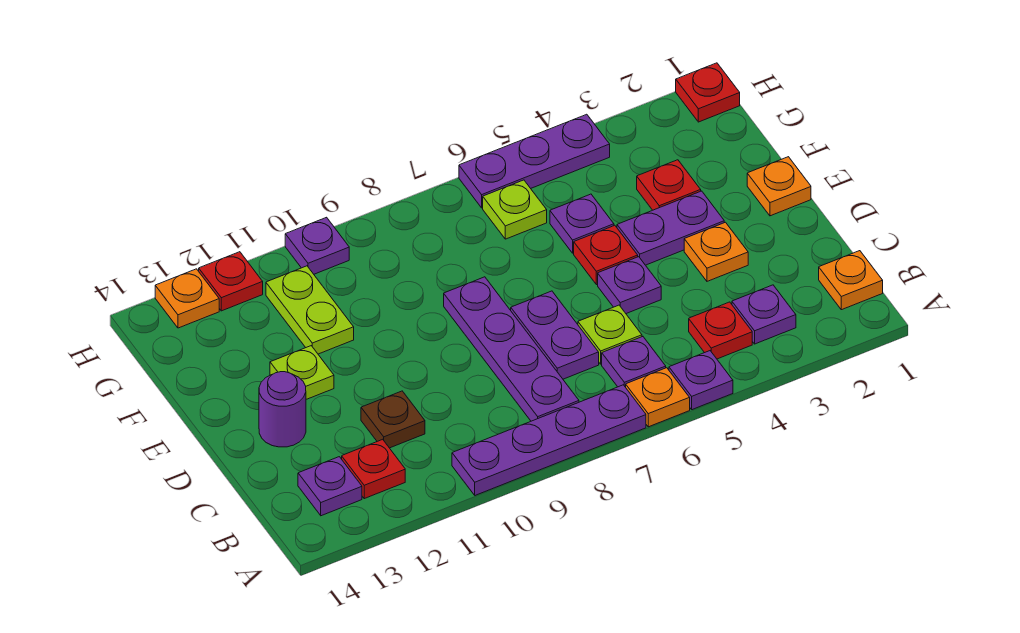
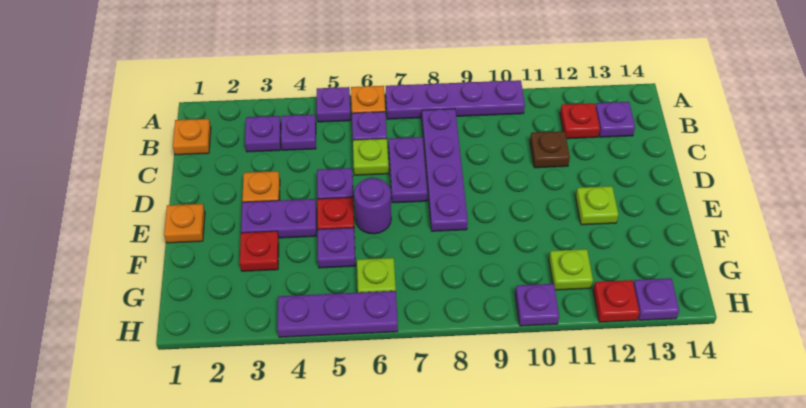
red 1x1 plate [689,302,752,359] -> purple 1x1 plate [281,114,316,150]
purple 1x1 round brick [259,372,306,447] -> purple 1x1 round brick moved to [354,178,391,234]
lime 1x2 plate [266,266,354,354] -> lime 1x1 plate [549,249,593,290]
red 1x1 plate [676,63,740,122] -> none
orange 1x1 plate [155,269,219,328] -> purple 1x1 plate [633,278,679,320]

